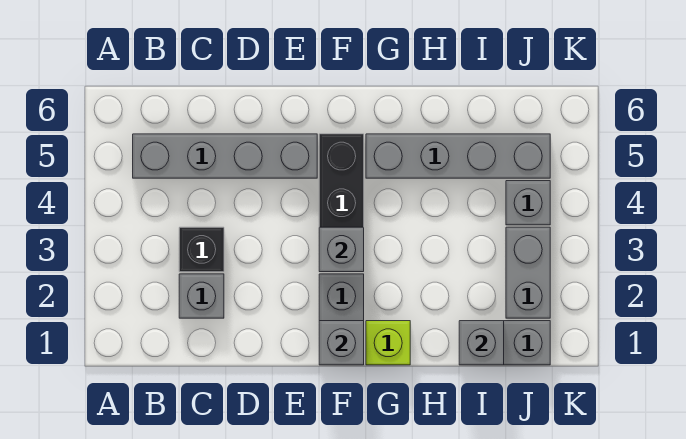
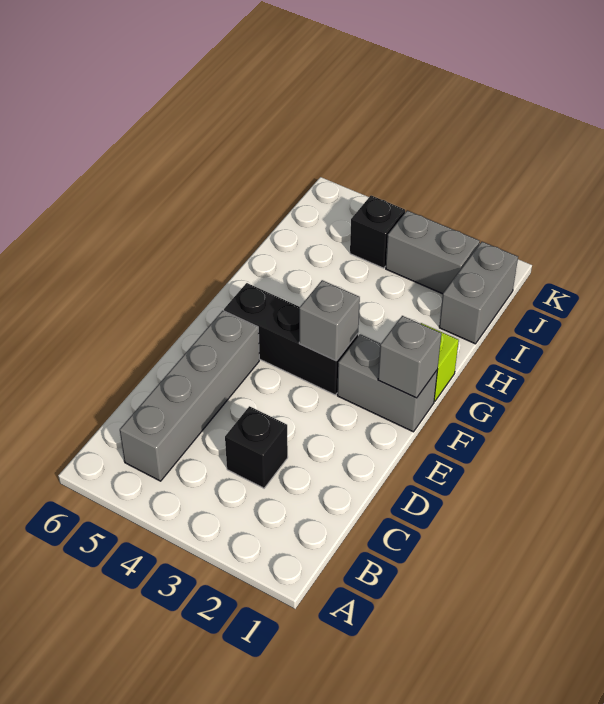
grey 1x1 brick [179,274,224,318] -> none
grey 1x4 brick [366,134,550,178] -> none
grey 1x1 brick [459,321,504,365] -> none
grey 1x1 brick [506,181,550,225] -> black 1x1 brick [350,196,405,268]

